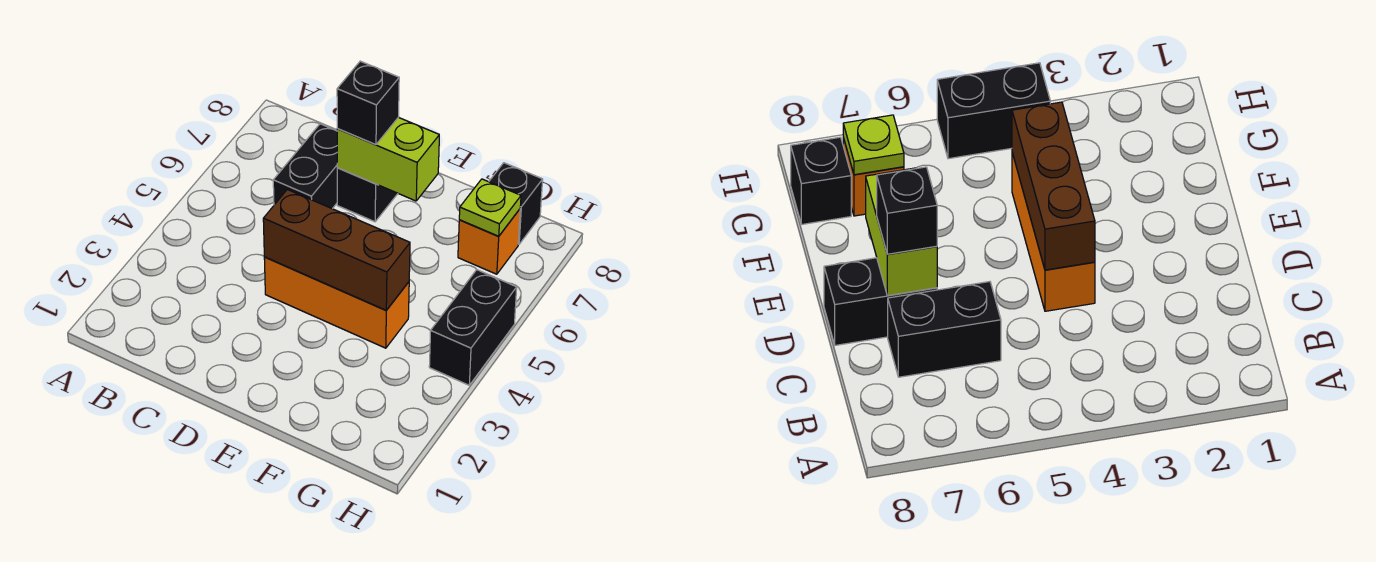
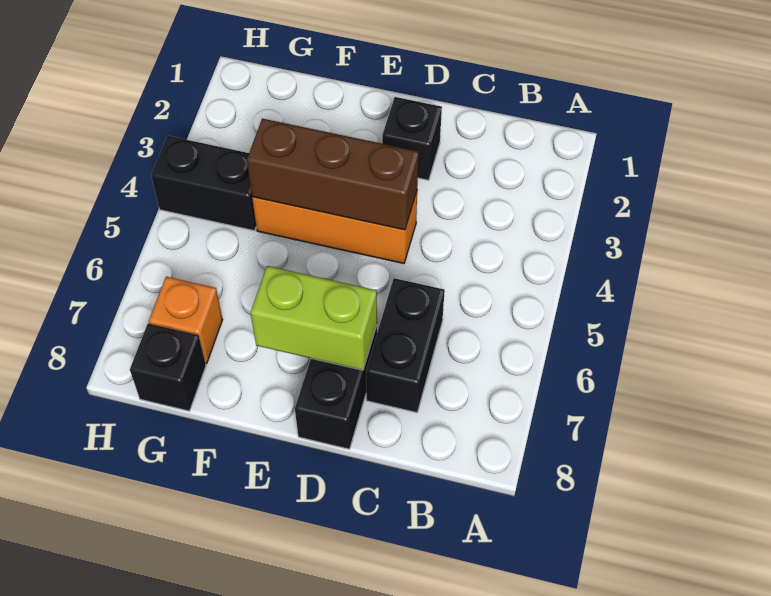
black 1x1 brick [337,61,399,145] -> black 1x1 brick moved to [382,97,442,180]
lime 1x1 plate [459,179,521,236] -> none
black 1x2 brick [429,270,517,385] -> black 1x2 brick turned to [151,136,256,231]

